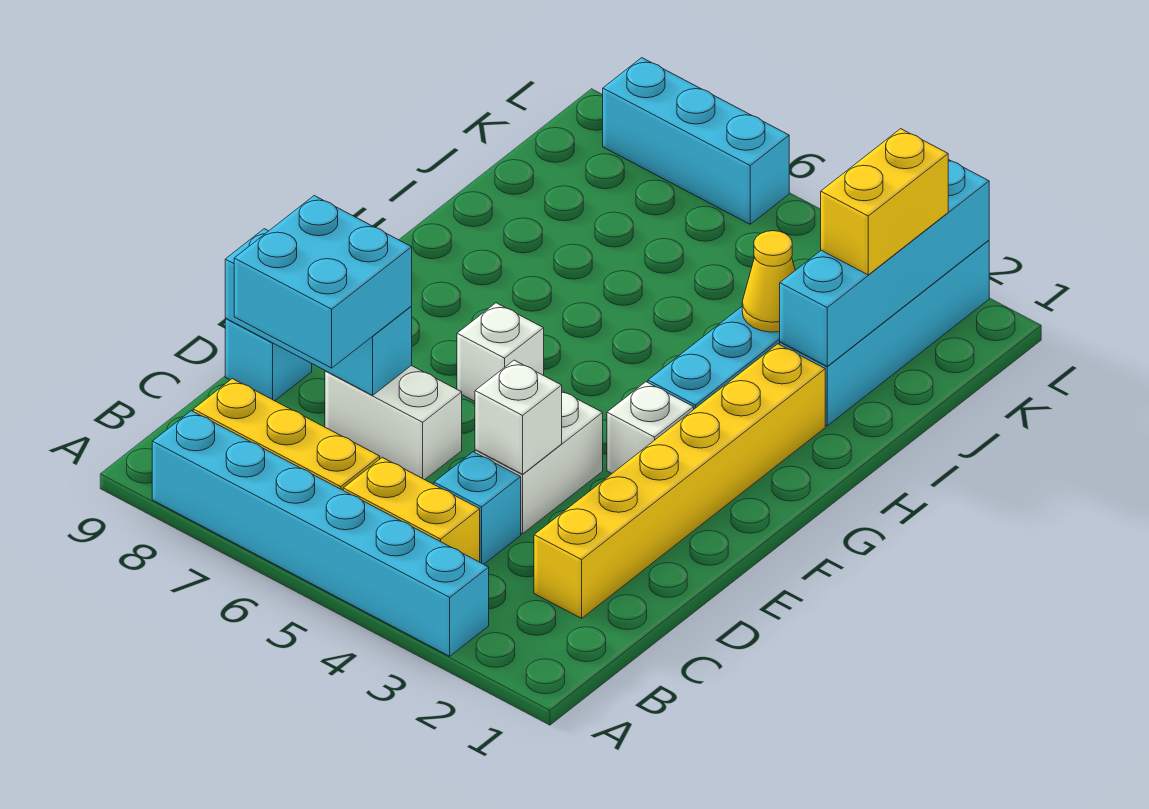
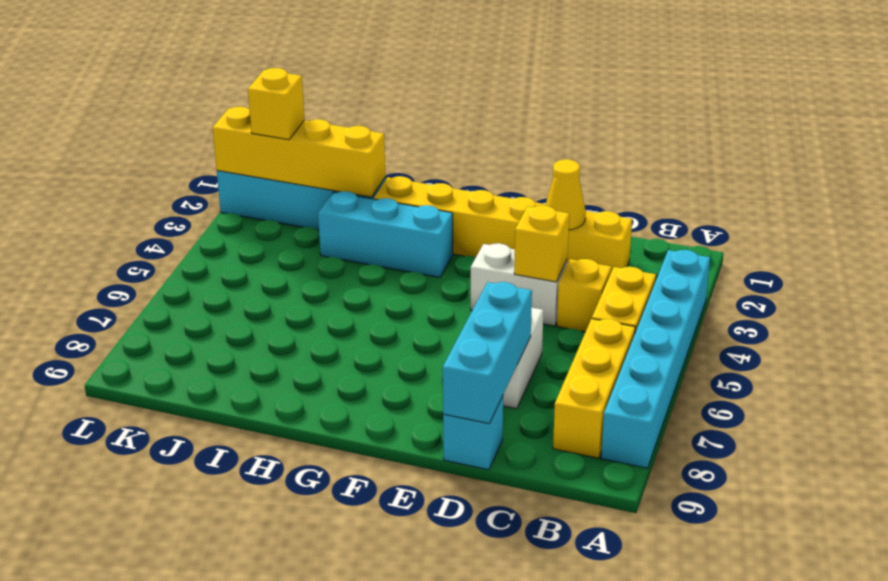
cyan 1x1 brick [434,452,521,564] -> yellow 1x1 brick [557,259,612,332]
cyan 2x2 brick [234,196,412,368] -> none
white 1x1 brick [475,360,562,474] -> yellow 1x1 brick [514,205,569,282]
white 1x1 brick [607,382,694,473] -> none
white 1x1 brick [457,303,544,401] -> none
cyan 1x4 brick [780,159,989,366] -> yellow 1x4 brick [212,107,385,197]
yellow 1x1 cone [742,231,795,332] -> yellow 1x1 cone moved to [545,159,586,230]
yellow 1x2 brick [821,129,948,275] -> yellow 1x1 brick [248,68,305,140]
cyan 1x3 brick [603,58,789,224] -> none

